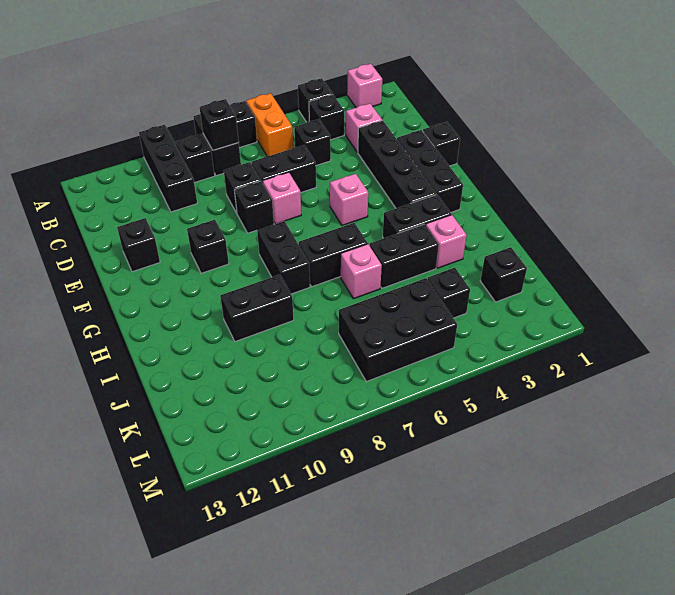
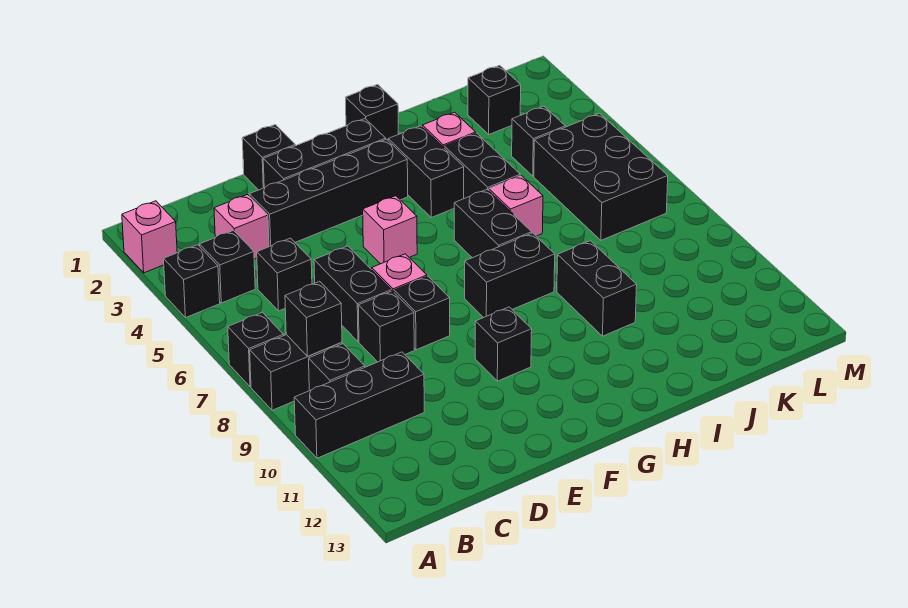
orange 1x2 brick [246,93,293,156] -> none
black 1x1 brick [117,218,160,272] -> black 1x1 brick moved to [346,85,398,140]

